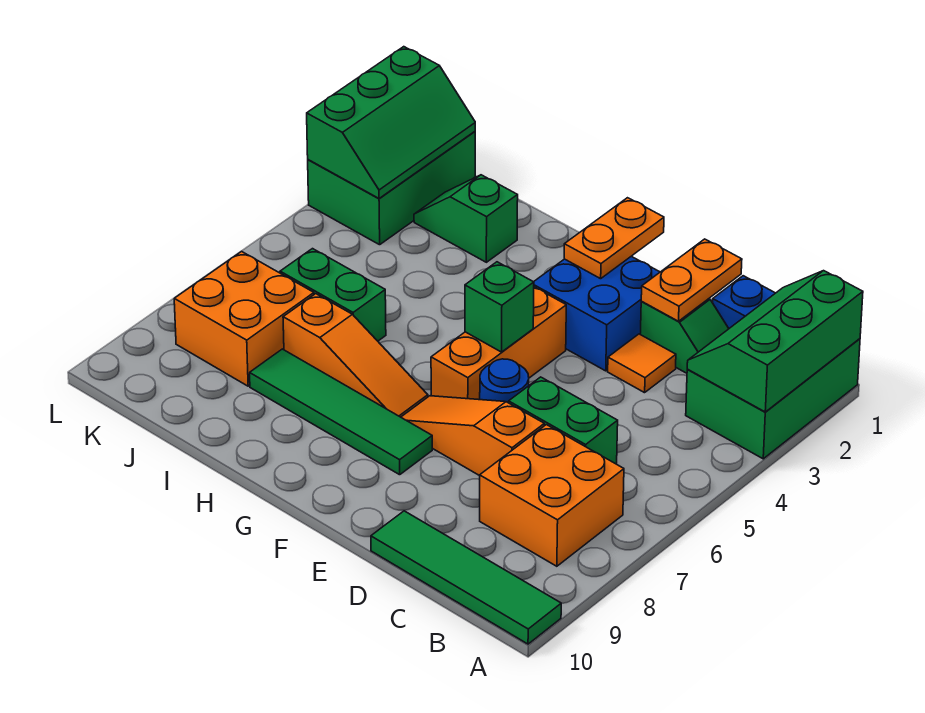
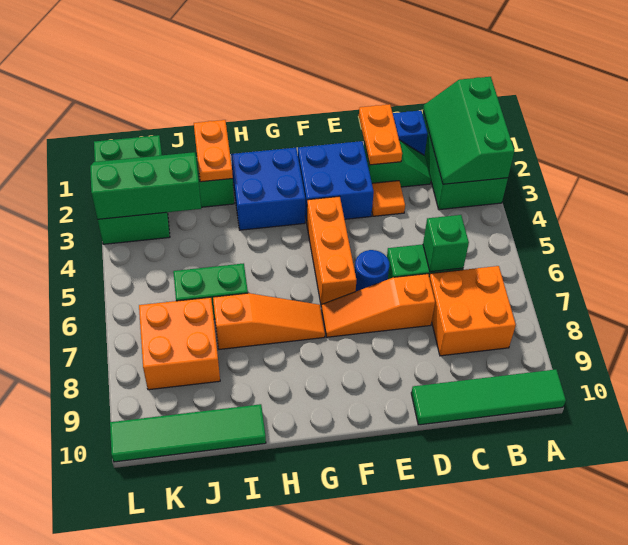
orange 1x2 plate [564,198,664,279] -> orange 1x2 plate moved to [194,120,233,182]
green 1x1 brick [465,262,534,352] -> green 1x1 brick moved to [423,215,469,272]
green 1x4 tile [250,349,432,475] -> green 1x4 tile moved to [110,404,266,462]
none -> blue 2x2 brick [231,148,305,230]
green 2x3 slope [307,47,475,198] -> green 2x3 slope turned to [90,152,201,219]

